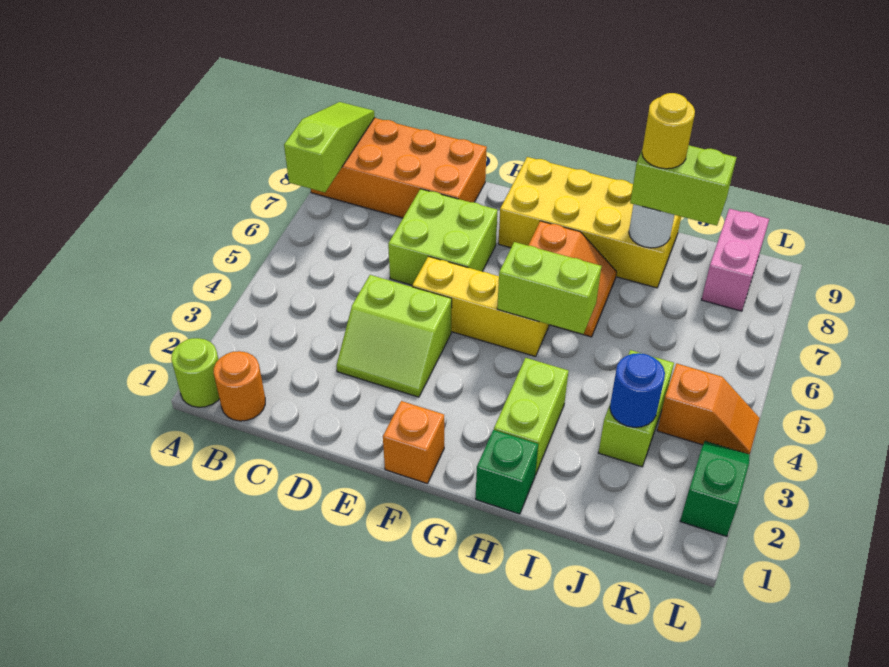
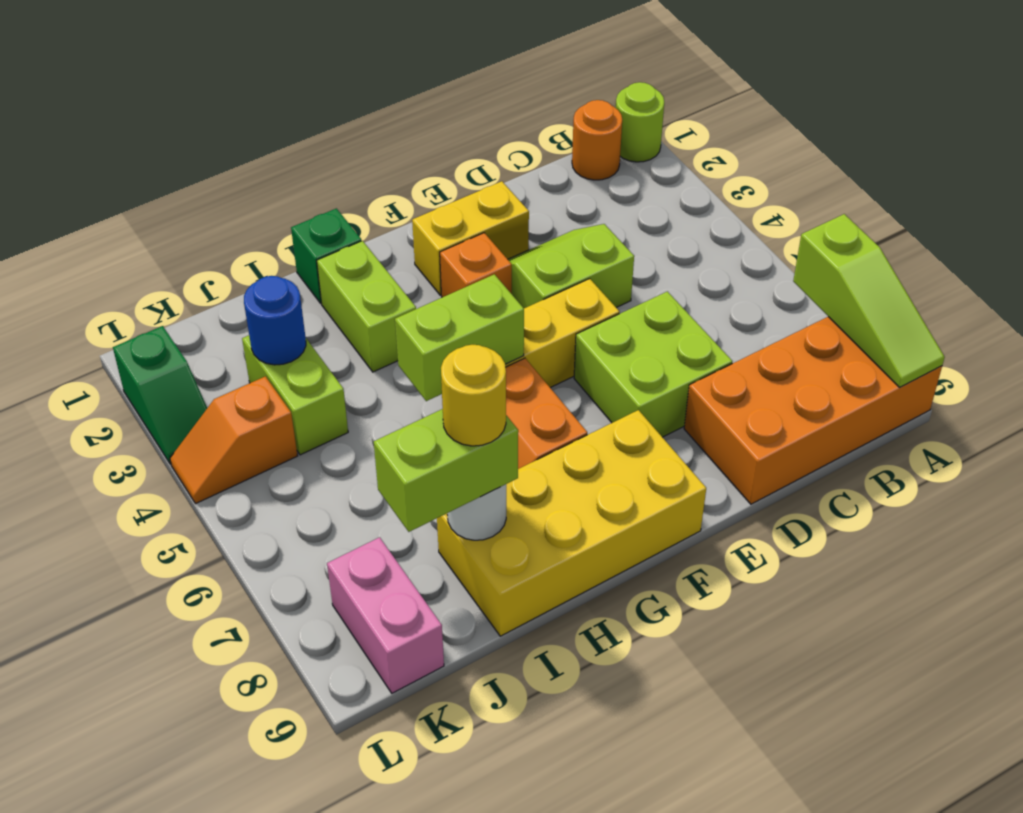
none -> yellow 1x2 brick [412,181,529,295]
orange 1x1 brick [383,401,444,484] -> orange 1x1 brick moved to [440,233,512,297]

